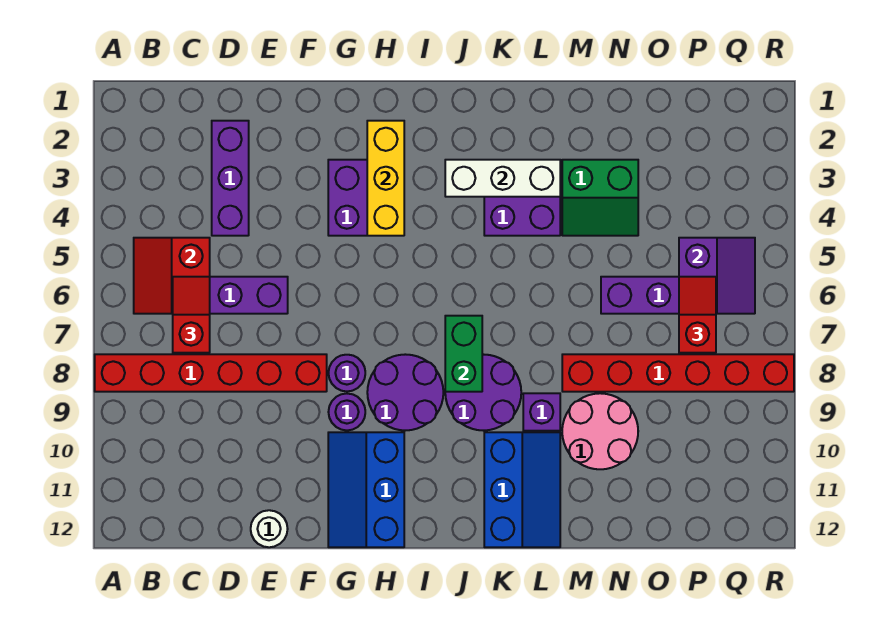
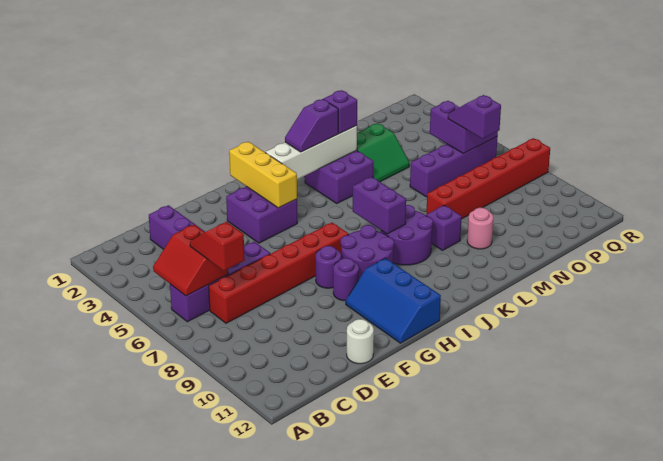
red 1x6 brick [95,354,327,392] -> red 1x6 brick moved to [209,223,349,323]
white 1x3 brick [445,160,560,197] -> white 1x4 brick [265,125,357,179]
none -> purple 1x2 slope [285,99,338,152]
green 1x2 brick [445,316,482,392] -> purple 1x2 brick [353,177,406,234]
blue 2x3 slope [484,432,560,547] -> none
none -> purple 1x1 brick [323,90,357,134]
pink 2x2 round brick [562,393,638,469] -> pink 1x1 round brick [467,208,493,249]
red 1x2 slope [679,277,716,353] -> purple 1x2 slope [448,95,501,139]

